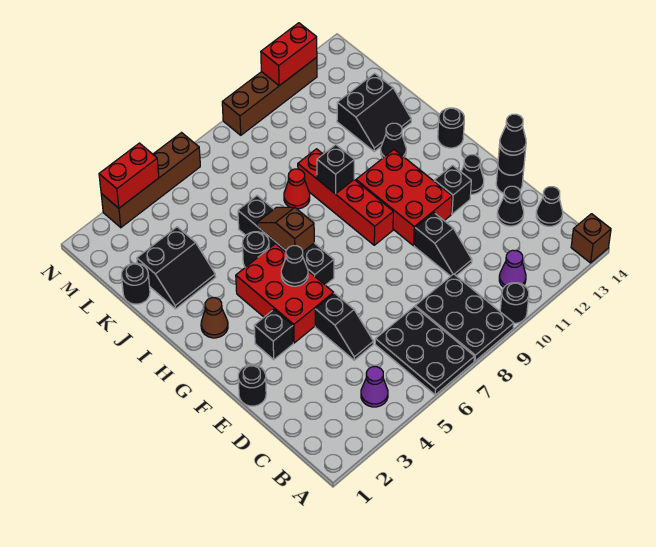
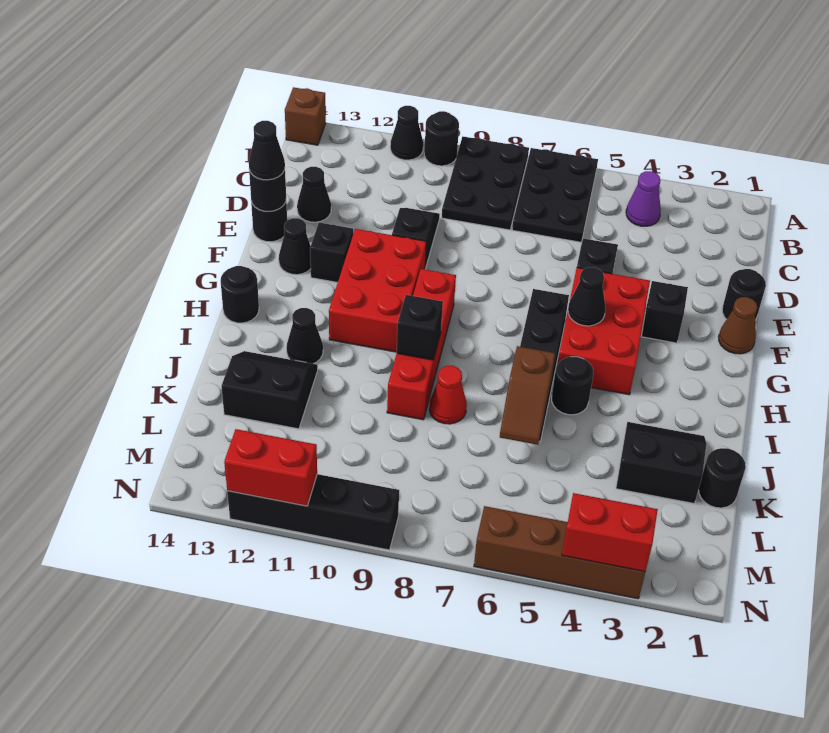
purple 1x1 cone [499,250,526,287] -> none
black 1x1 cone [536,187,563,226] -> black 1x1 cone moved to [390,106,423,160]
brown 1x1 cone [201,298,228,338] -> brown 1x1 cone moved to [719,297,757,354]
brown 1x2 slope [257,207,314,251] -> brown 1x2 slope moved to [500,346,555,445]
brown 1x4 brick [222,57,317,135] -> black 1x4 brick [227,474,399,550]

